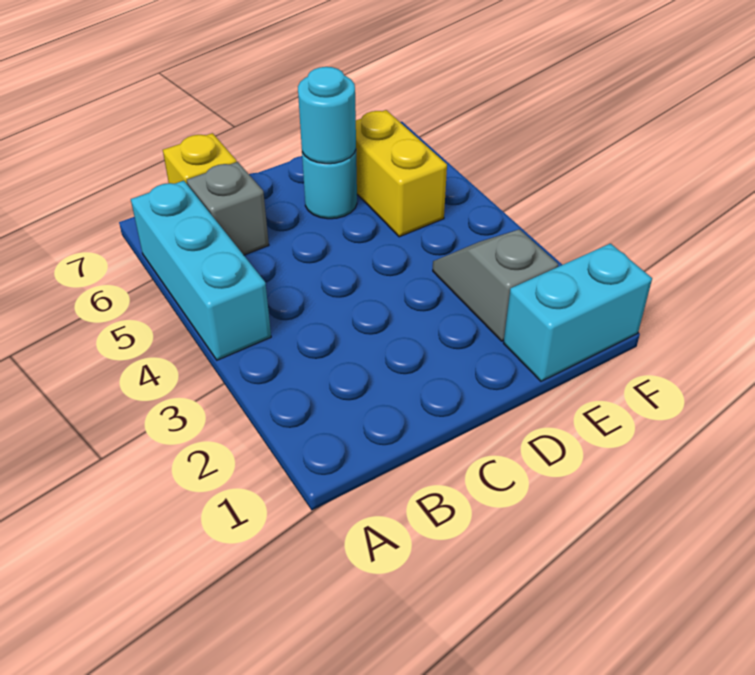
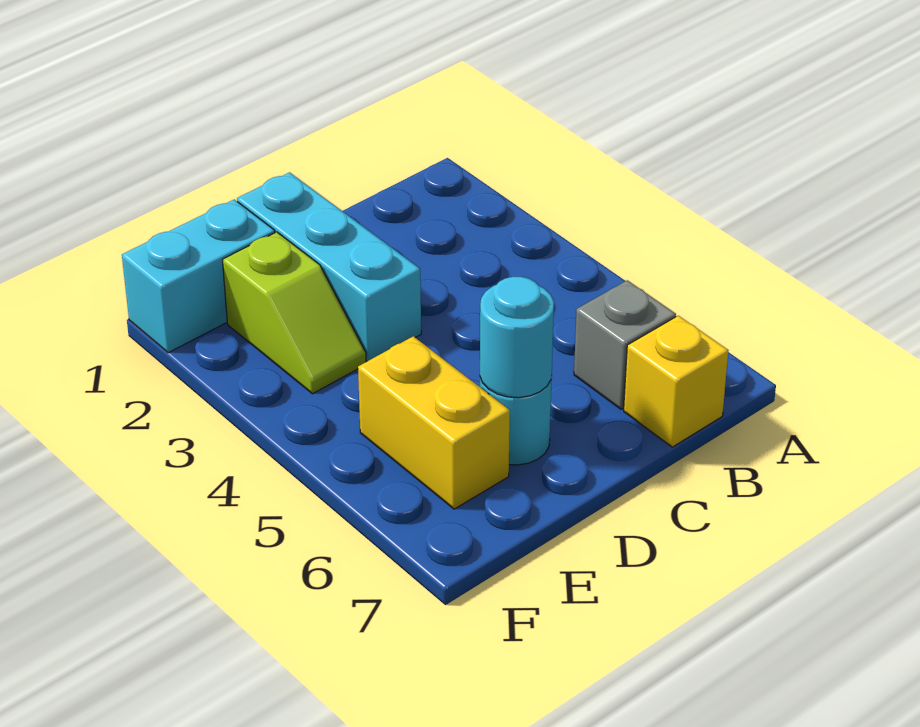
cyan 1x3 brick [131,181,271,360] -> cyan 1x3 brick moved to [237,172,421,361]
grey 1x2 slope [433,229,558,341] -> lime 1x2 slope [223,232,366,394]

